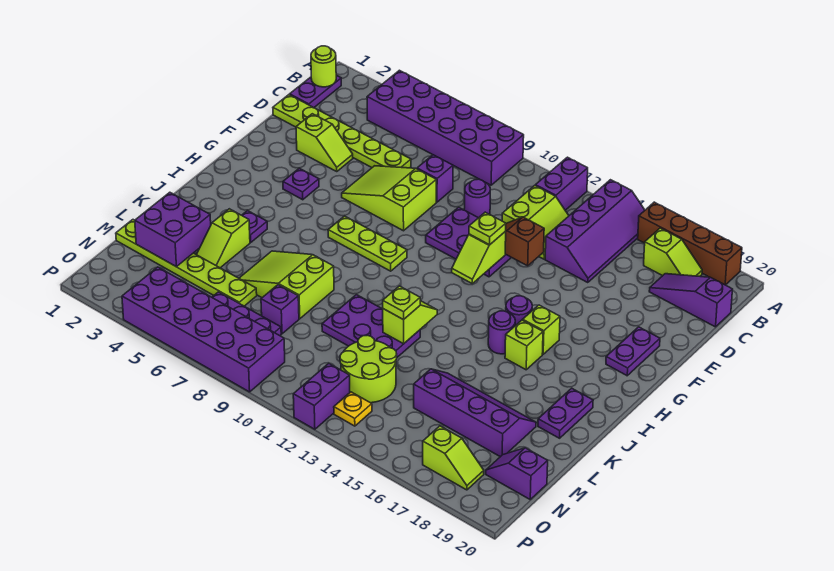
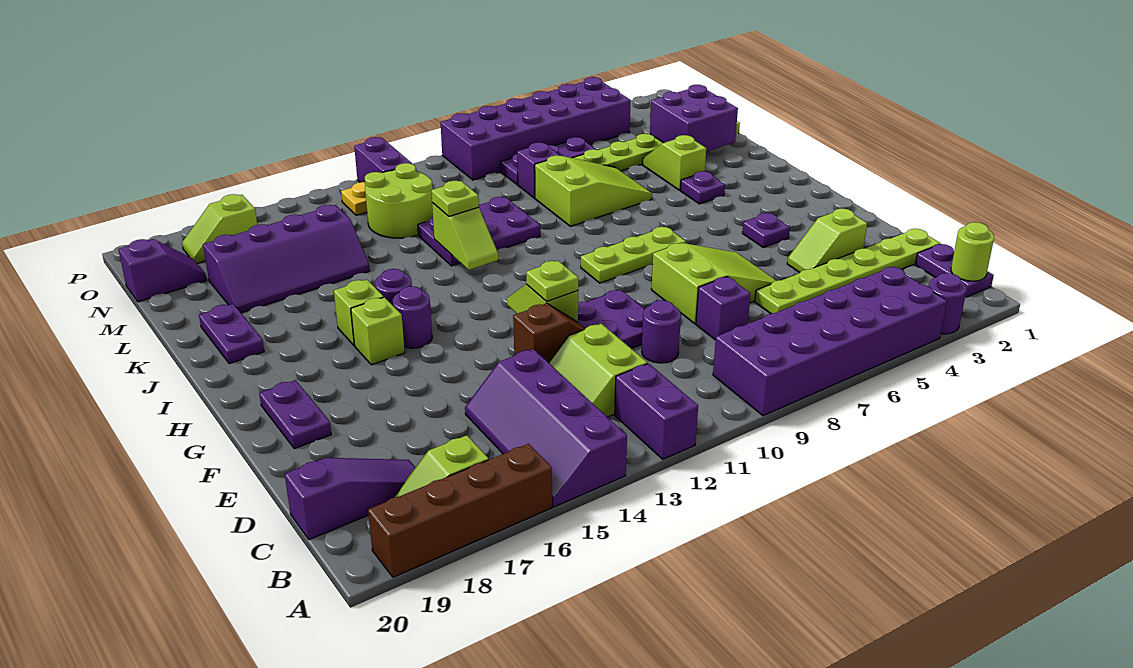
none -> purple 1x1 round brick [929,273,967,334]

